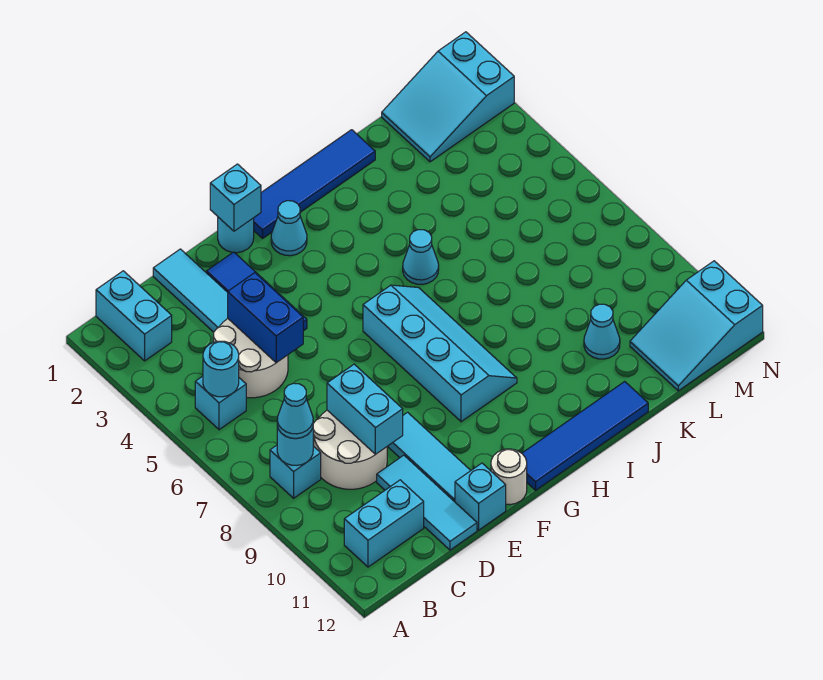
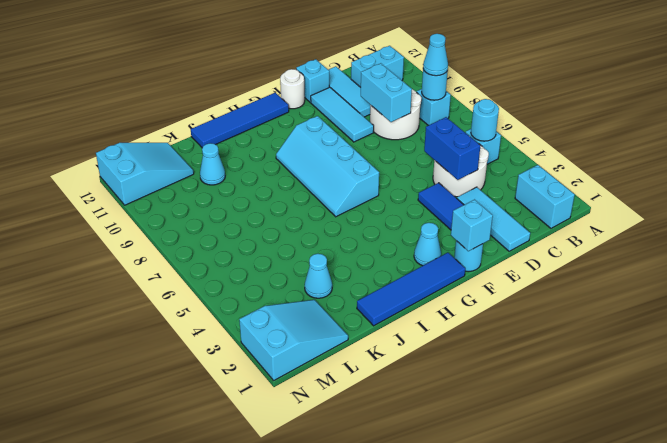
cyan 1x1 cone [403,230,439,284] -> cyan 1x1 cone moved to [305,254,332,298]

